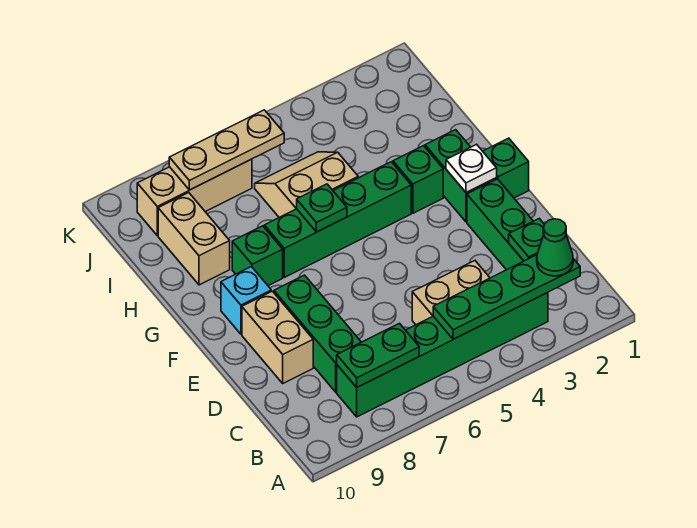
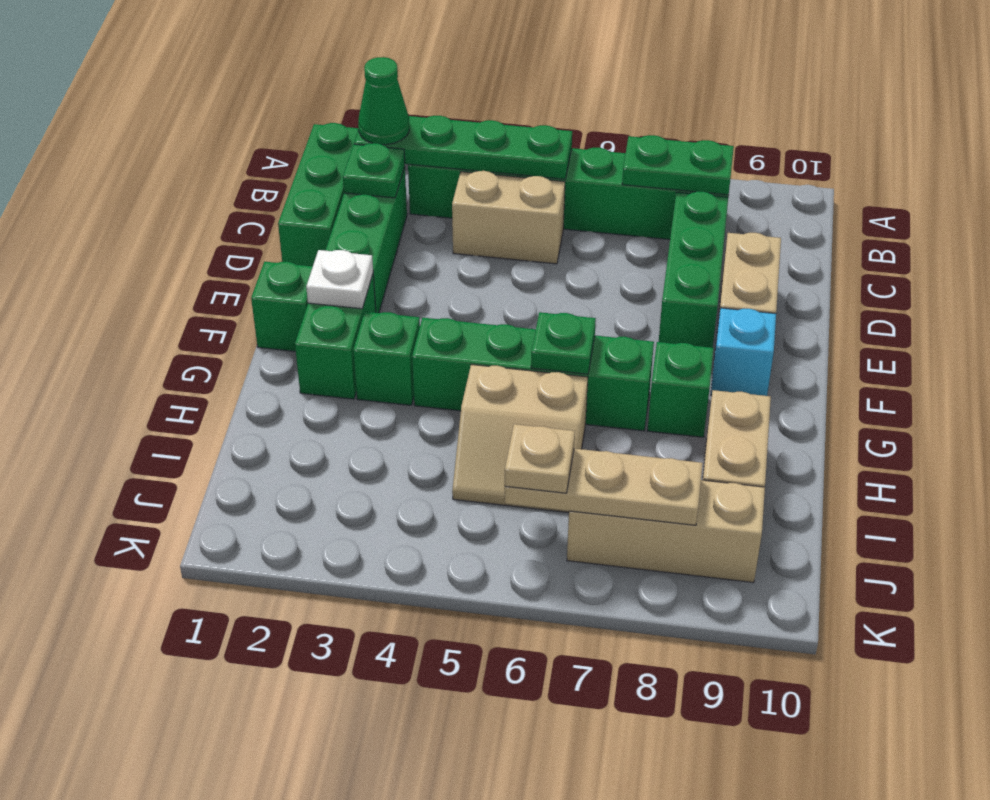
none -> green 1x3 brick [278,123,359,266]
none -> tan 1x1 plate [505,424,575,493]

